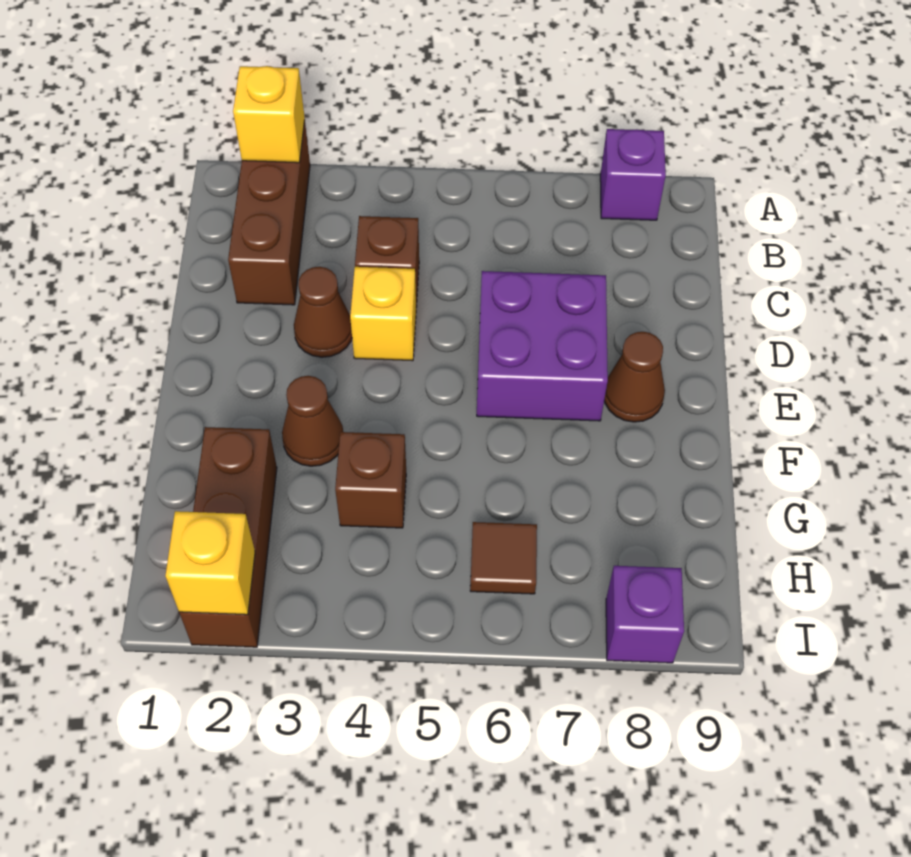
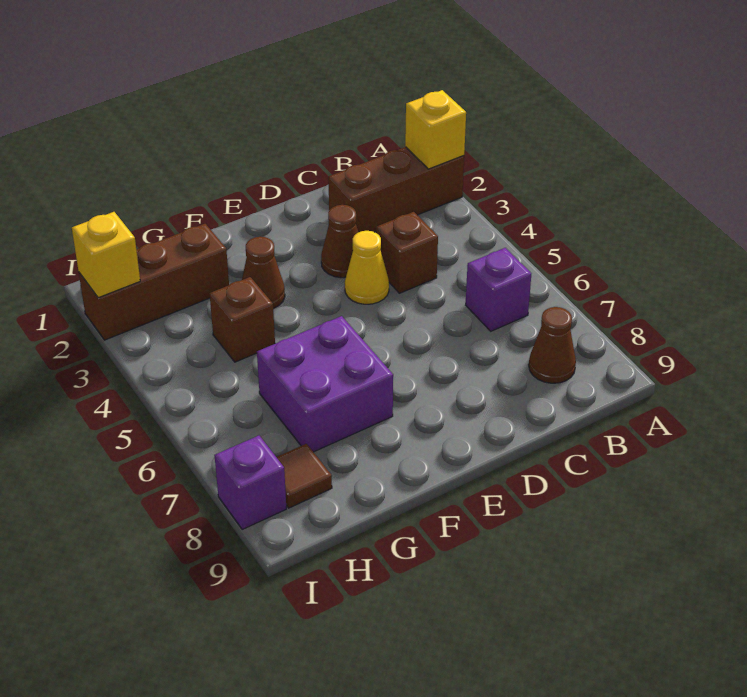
purple 1x1 brick [600,129,666,220] -> purple 1x1 brick moved to [466,248,531,331]
yellow 1x1 brick [350,267,416,361] -> yellow 1x1 cone [345,231,389,304]
purple 2x2 brick [477,271,608,421] -> purple 2x2 brick moved to [257,316,393,452]
brown 1x1 cone [604,332,665,422] -> brown 1x1 cone moved to [529,307,576,383]
brown 1x1 tile [470,522,537,594] -> brown 1x1 tile moved to [277,444,332,508]

